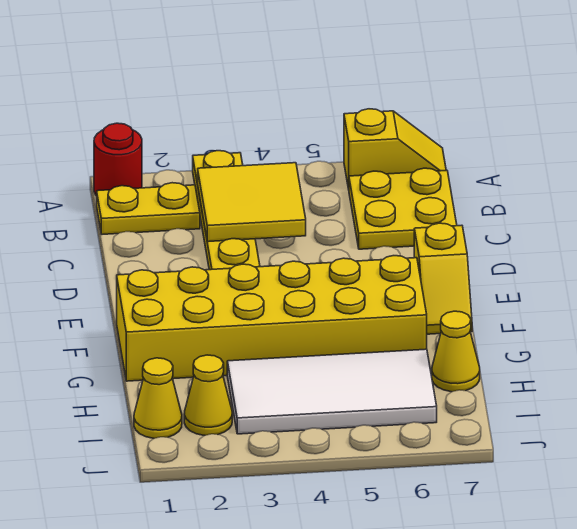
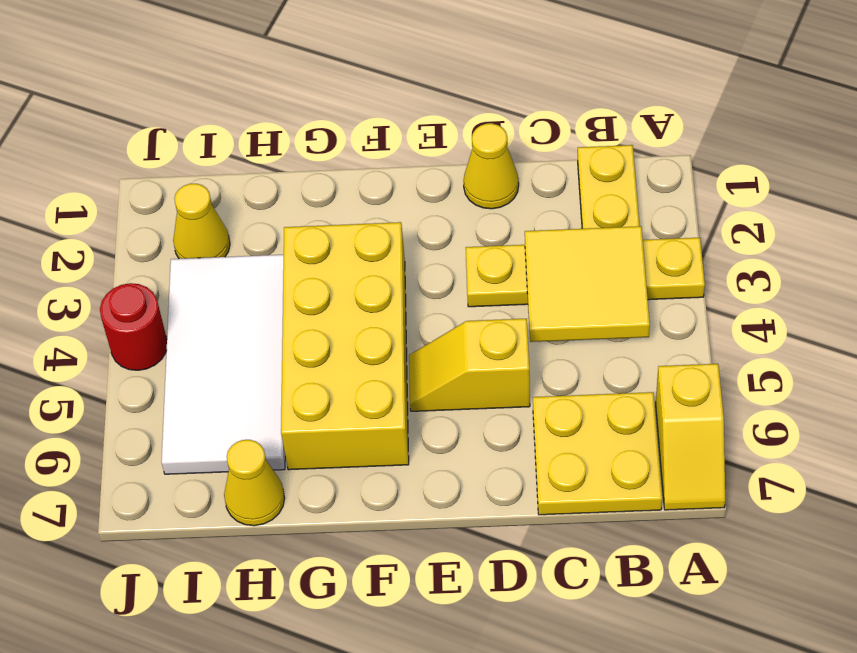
red 1x1 round brick [94,123,142,196] -> red 1x1 round brick moved to [100,283,167,370]
yellow 1x2 slope [414,223,472,334] -> yellow 1x2 slope moved to [409,319,530,411]
yellow 2x6 brick [117,256,427,381] -> yellow 2x4 brick [281,222,409,470]
yellow 1x1 cone [134,358,182,438] -> yellow 1x1 cone moved to [464,124,519,209]

